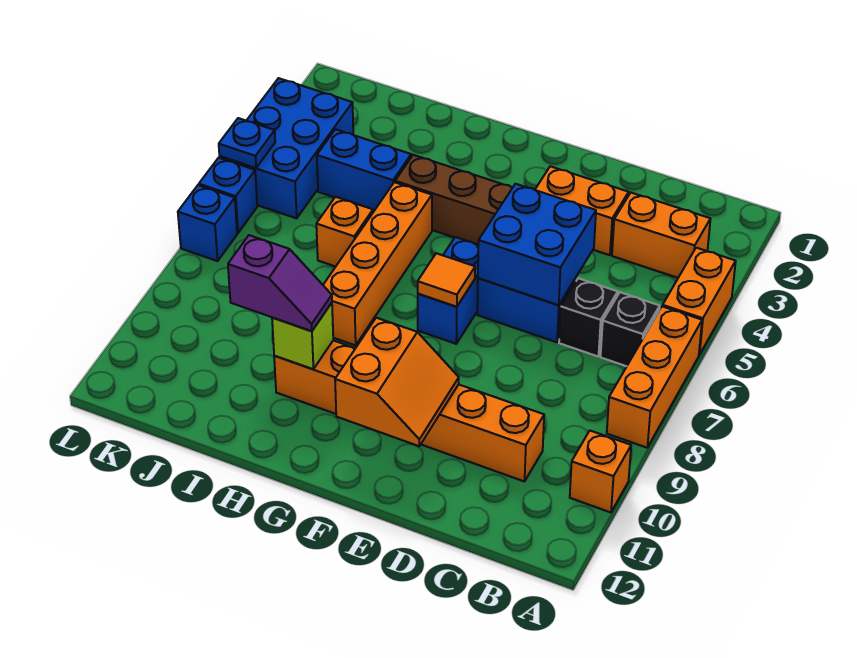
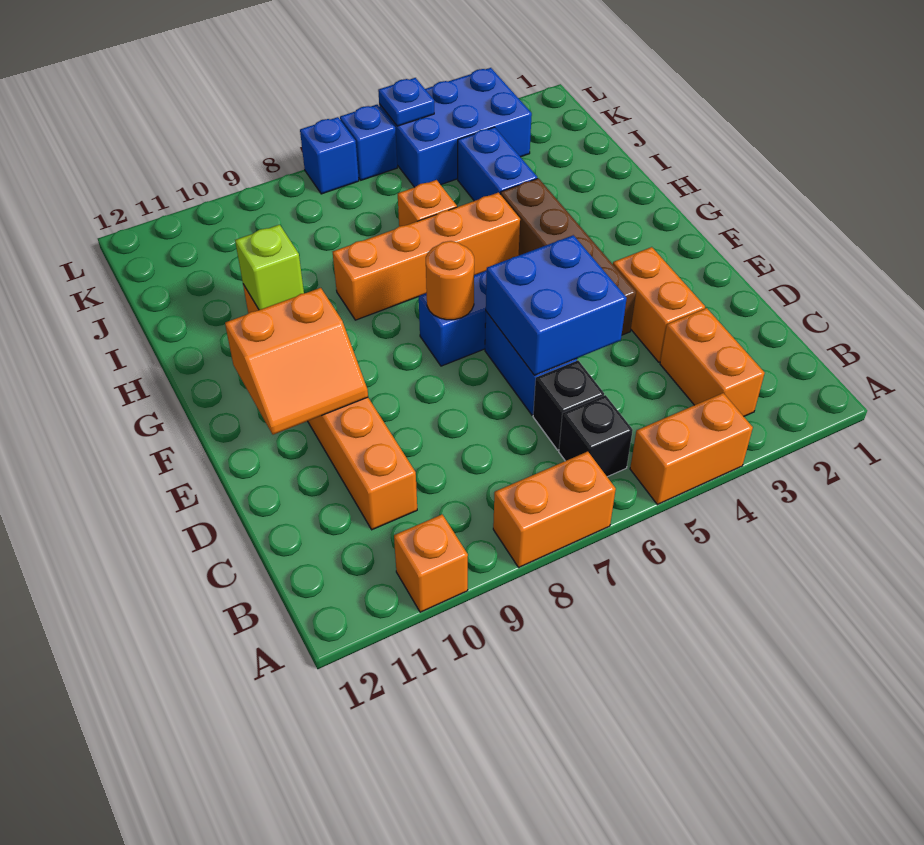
orange 1x3 brick [607,306,702,448] -> orange 1x2 brick [493,452,616,567]
orange 1x1 tile [418,253,475,307] -> orange 1x1 round brick [426,241,474,320]
purple 1x2 slope [228,235,332,331] -> none

